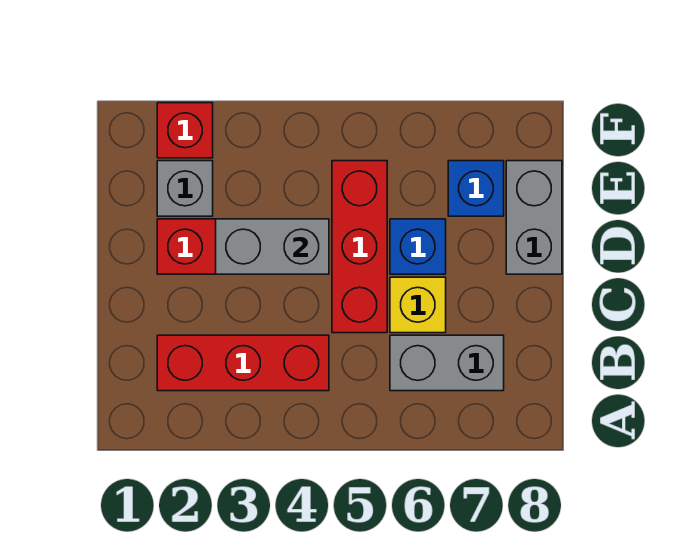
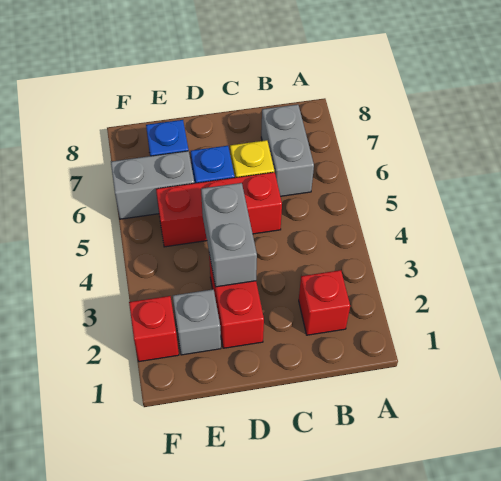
red 1x3 brick [157,335,329,391] -> red 1x1 brick [299,270,350,335]
grey 1x2 brick [506,161,562,274] -> grey 1x2 brick moved to [111,151,194,219]

